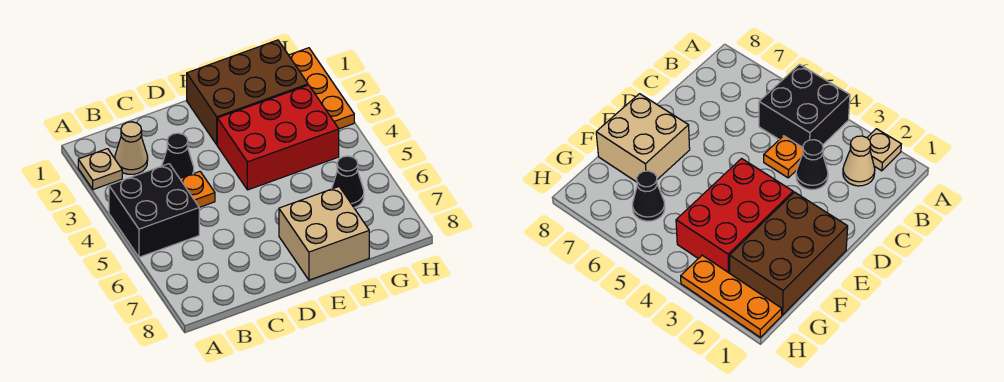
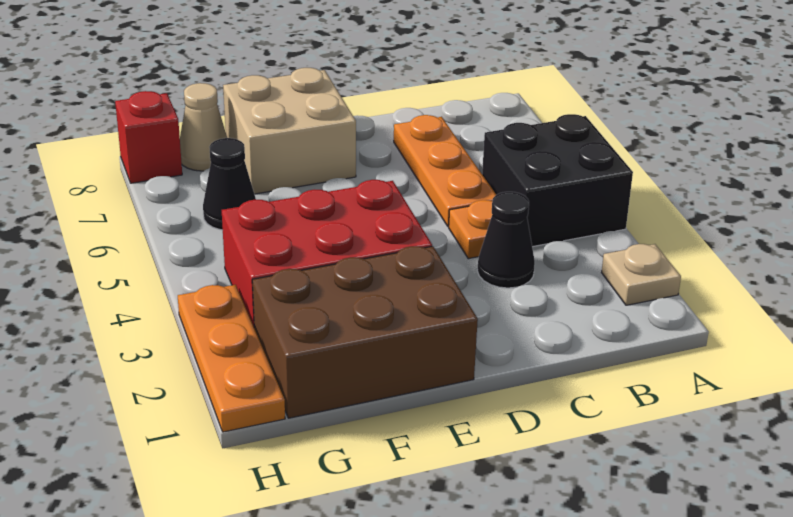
tan 1x1 cone [115,122,148,174] -> tan 1x1 cone moved to [180,83,227,171]
none -> orange 1x3 plate [394,115,496,227]
none -> red 1x1 brick [115,91,182,183]

